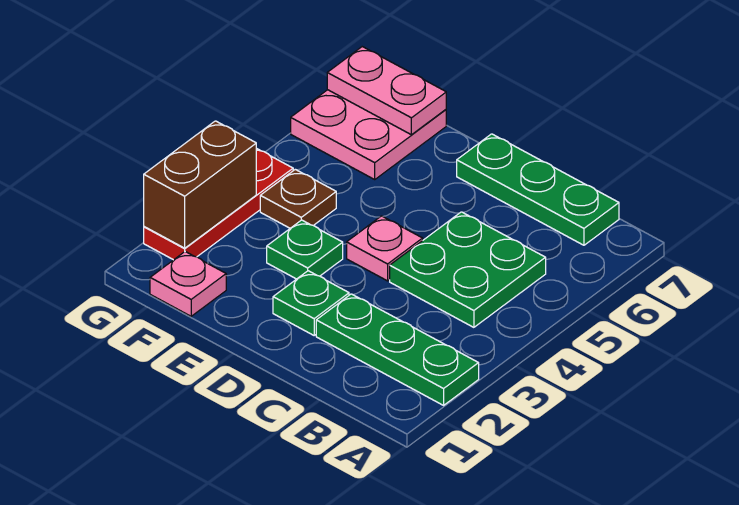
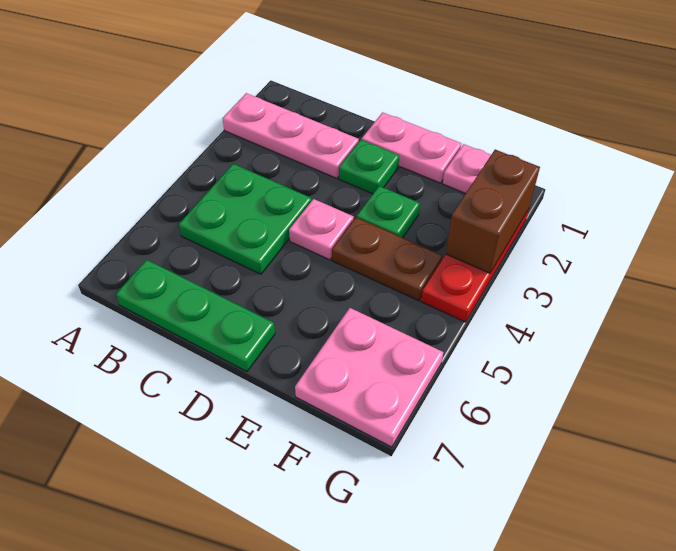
green 1x3 plate [316,294,479,405] -> pink 1x3 plate [223,93,359,178]
brown 1x1 plate [260,169,336,228] -> brown 1x2 plate [332,217,442,301]
pink 1x2 plate [327,47,446,135] -> pink 1x2 plate moved to [362,112,461,183]

